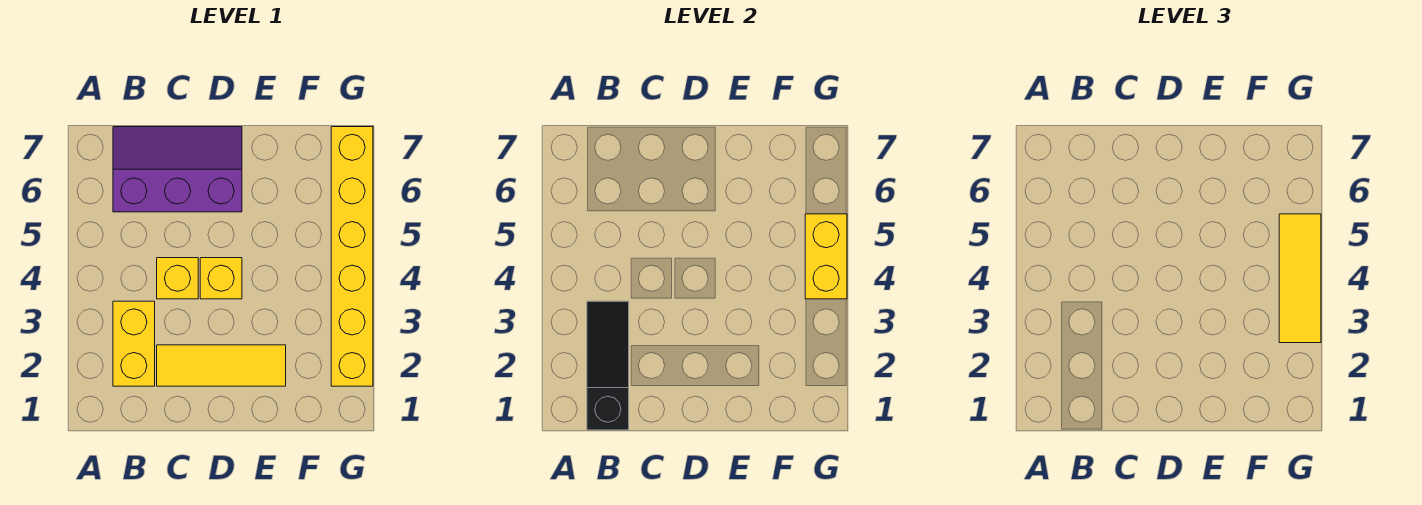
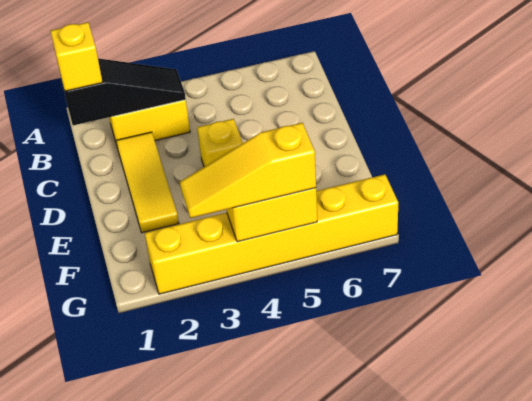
purple 2x3 slope [113,127,242,212] -> none
yellow 1x1 brick [157,258,198,299] -> yellow 1x1 brick moved to [51,22,103,91]
yellow 1x3 tile [1279,214,1321,343] -> yellow 1x3 slope [180,123,316,218]

